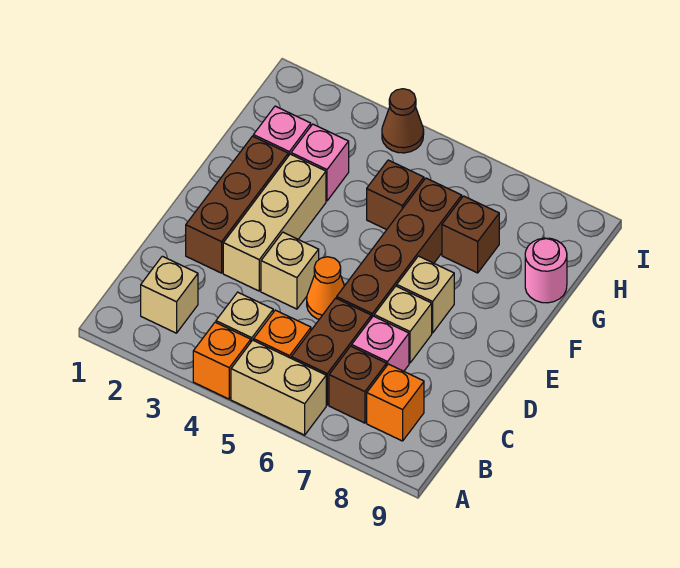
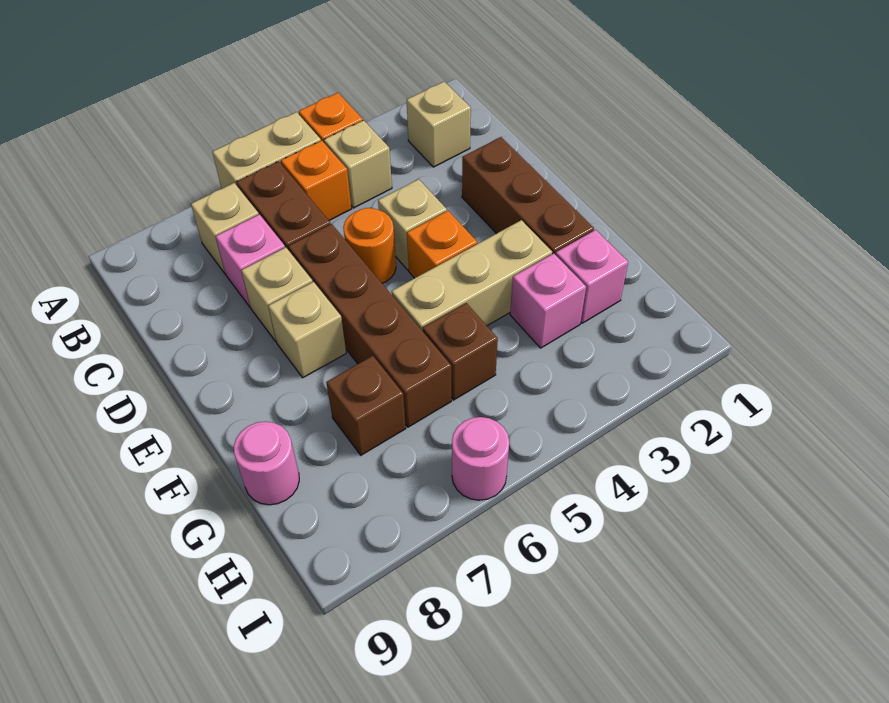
brown 1x1 brick [329,346,386,423] -> tan 1x1 brick [191,183,259,273]
orange 1x1 brick [367,364,424,441] -> orange 1x1 brick moved to [407,211,477,278]
tan 1x3 brick [223,154,326,291] -> tan 1x3 brick turned to [392,220,552,331]
orange 1x1 cone [307,257,344,319] -> orange 1x1 round brick [343,208,396,283]
brown 1x1 cone [382,89,424,153] -> none
none -> pink 1x1 round brick [452,417,509,500]

